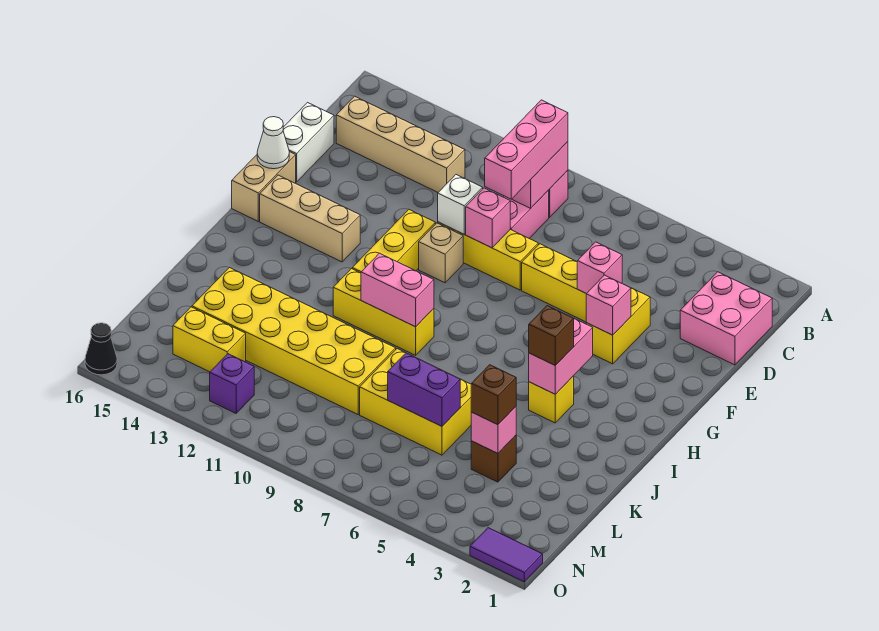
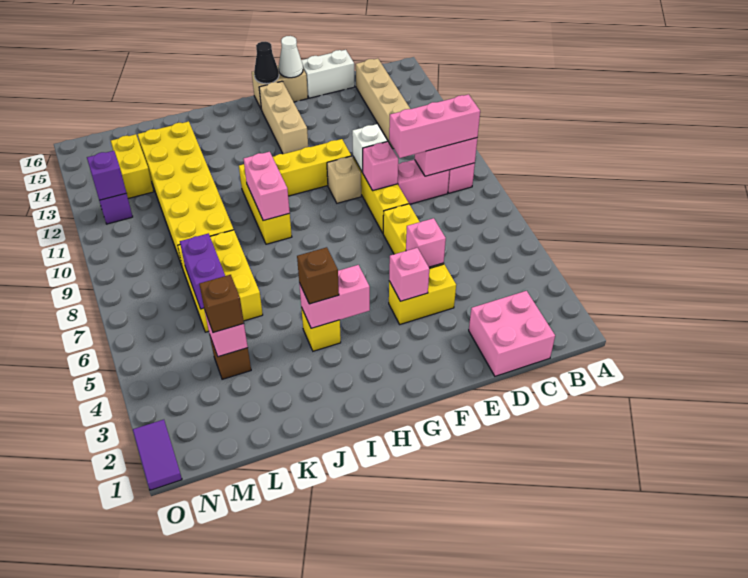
none -> purple 1x1 brick [87,151,126,200]
black 1x1 cone [85,323,117,375] -> black 1x1 cone moved to [254,42,279,84]

